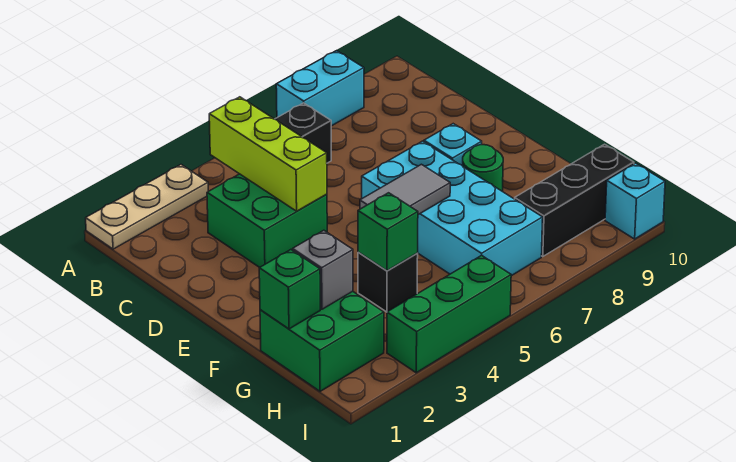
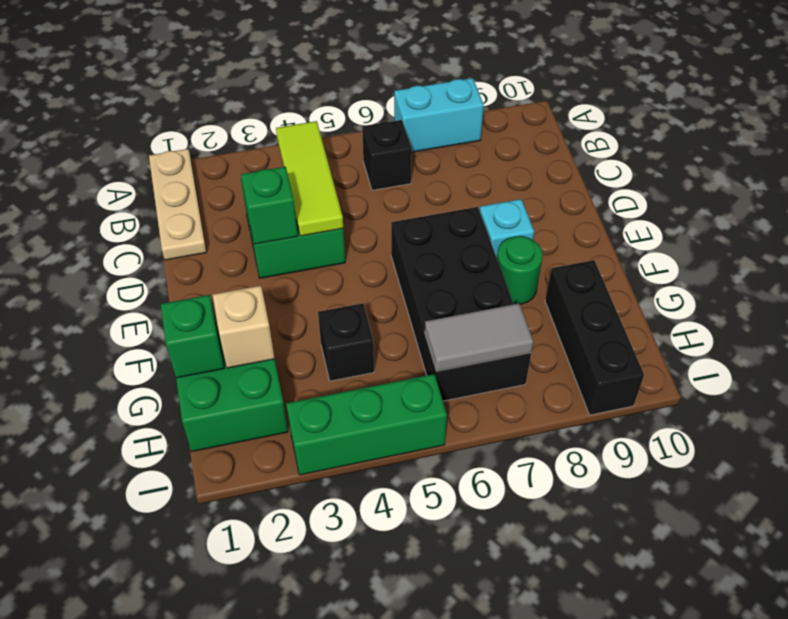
tan 1x3 plate [86,165,208,249] -> tan 1x3 plate turned to [149,149,207,260]
lime 1x3 brick [209,97,327,211] -> lime 1x3 tile [276,121,343,236]
cyan 2x4 brick [362,141,543,276] -> black 2x4 brick [391,207,531,401]
grey 1x2 tile [360,164,450,215] -> grey 1x2 tile moved to [425,303,533,371]
grey 1x1 brick [293,230,353,309] -> tan 1x1 brick [213,286,275,368]
green 1x1 brick [358,193,418,271] -> green 1x1 brick moved to [241,167,298,244]
black 1x3 brick [515,144,634,257] -> black 1x3 brick turned to [545,260,644,415]
cyan 1x1 brick [605,163,665,239] -> none

